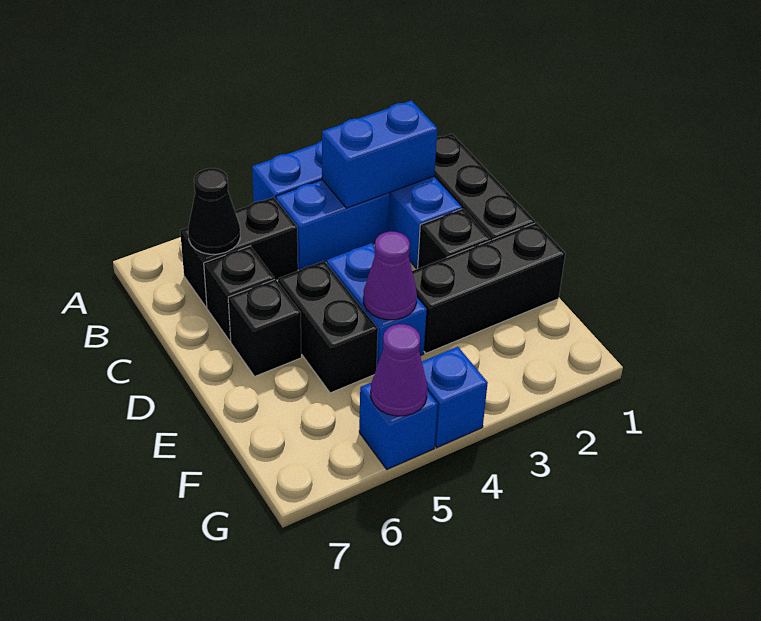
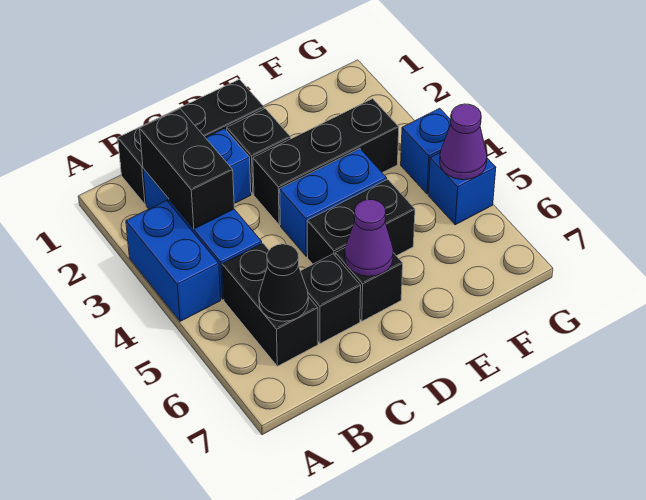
blue 1x2 brick [322,100,437,208] -> black 1x2 brick [140,109,234,229]
black 1x3 brick [412,223,565,353] -> black 1x3 brick turned to [253,99,399,225]
purple 1x1 cone [363,232,417,320] -> purple 1x1 cone moved to [345,200,393,276]

